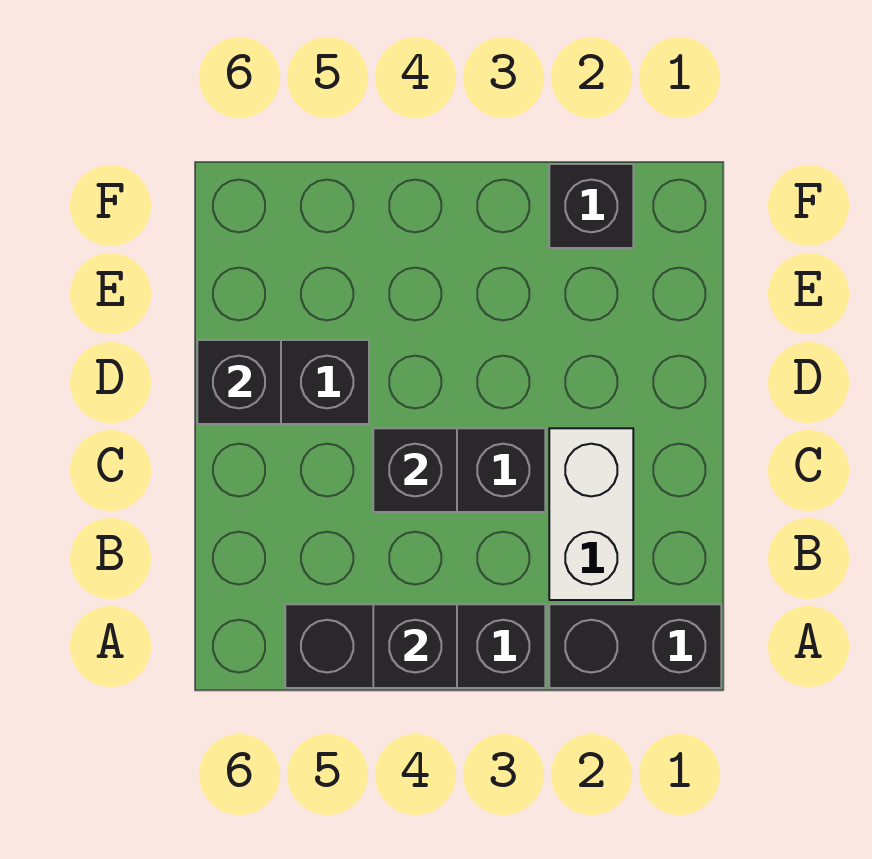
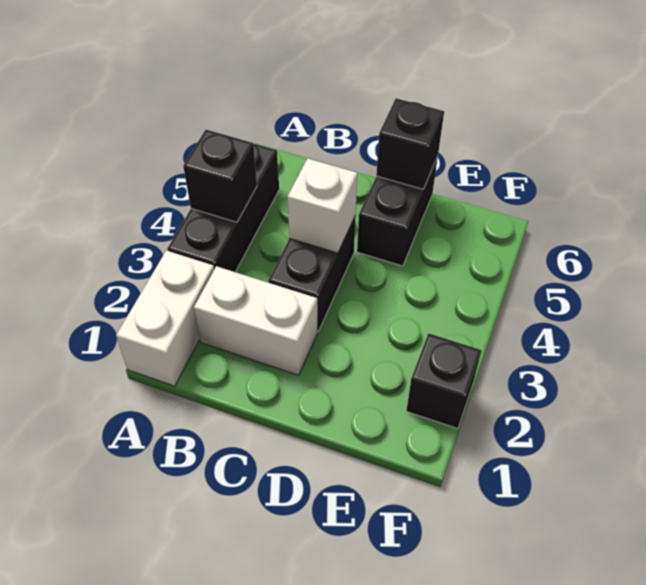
black 1x2 brick [549,604,721,688] -> white 1x2 brick [116,251,214,386]
black 1x1 brick [373,428,457,512] -> white 1x1 brick [287,158,357,253]

